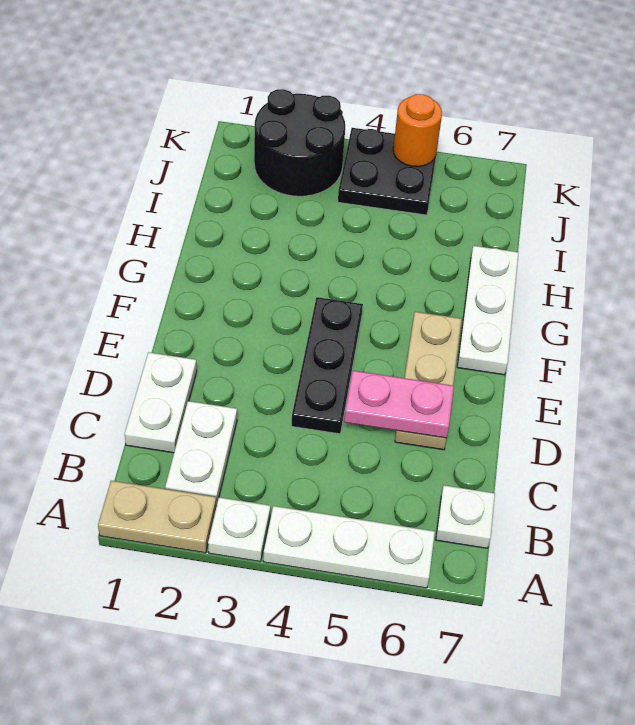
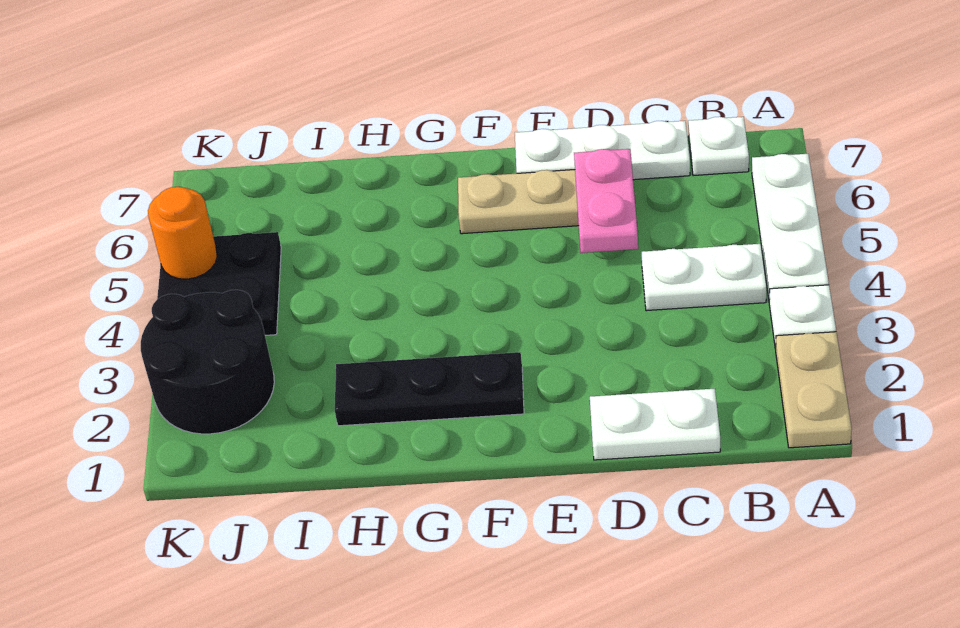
white 1x2 plate [165,401,237,506] -> white 1x2 plate moved to [642,244,766,311]
black 1x3 plate [291,297,363,434] -> black 1x3 plate moved to [335,352,524,426]
white 1x3 plate [457,246,518,375] -> white 1x3 plate moved to [515,121,690,180]

